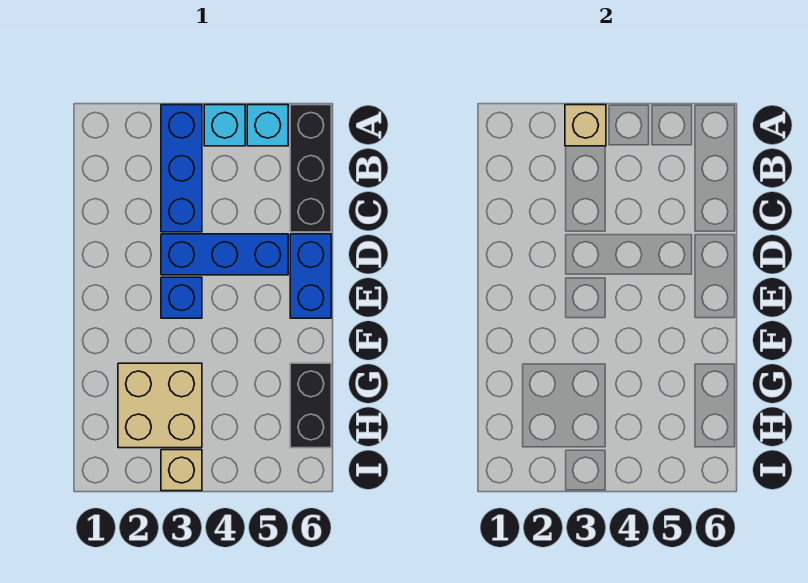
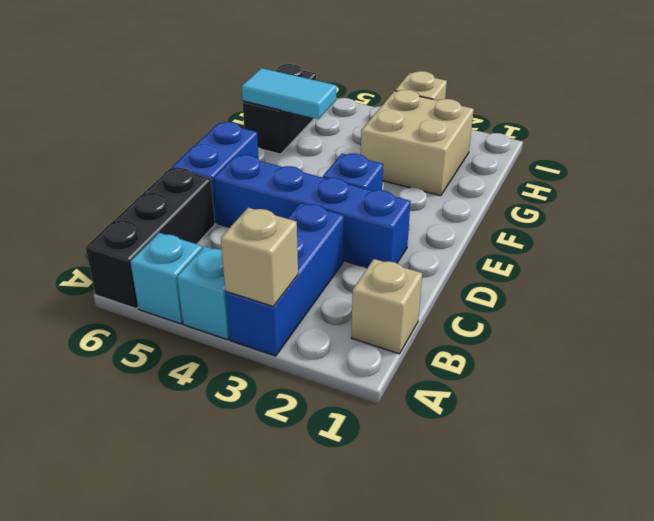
none -> tan 1x1 brick [352,259,422,354]
blue 1x3 brick [161,234,288,275] -> blue 1x4 brick [214,155,411,268]
none -> cyan 1x2 tile [242,68,336,119]

